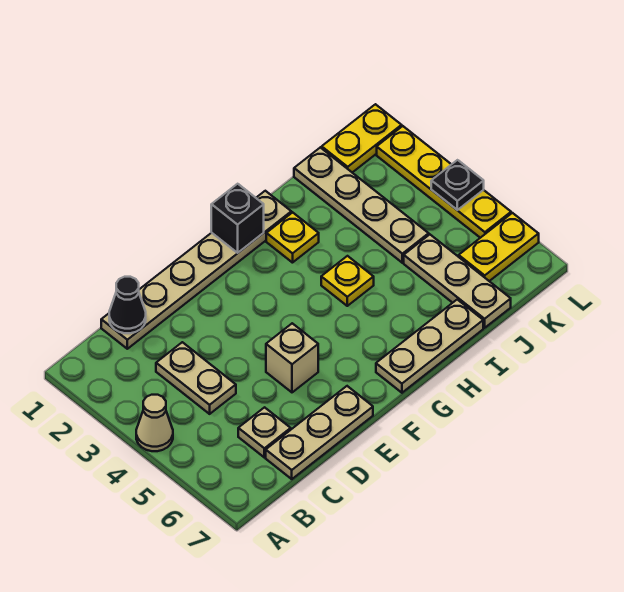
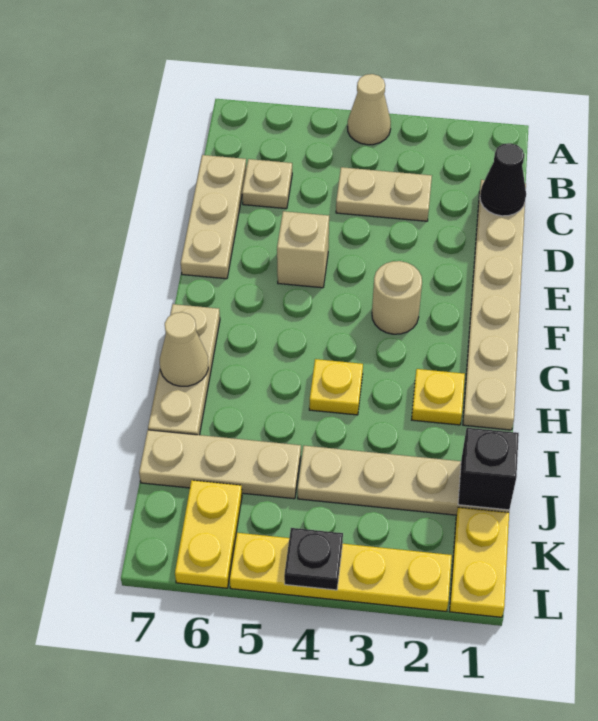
none -> tan 1x1 round brick [372,261,422,334]
black 1x1 brick [211,184,264,253] -> black 1x1 brick moved to [458,428,519,510]
none -> tan 1x1 cone [160,312,208,386]

